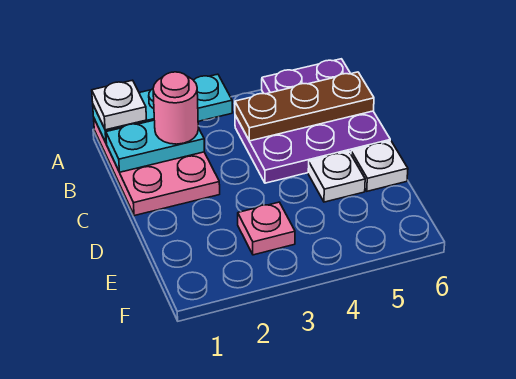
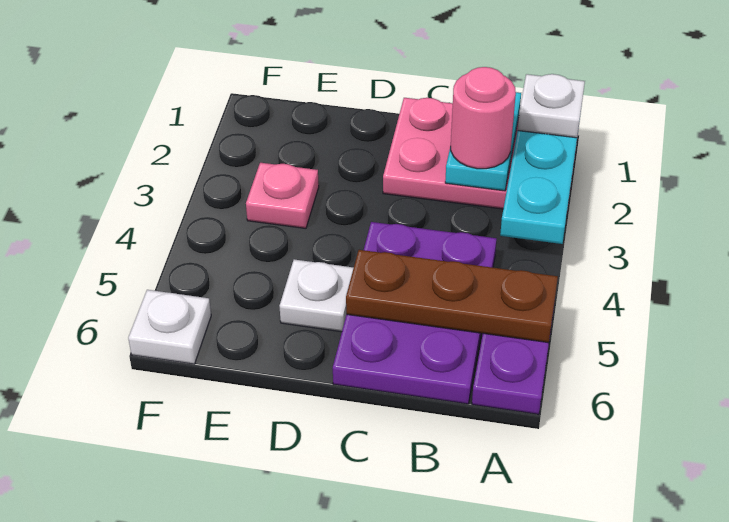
brown 1x3 plate [235,72,374,141] -> brown 1x3 plate turned to [346,250,558,343]
white 1x1 plate [351,141,408,191] -> white 1x1 plate moved to [128,290,211,364]

